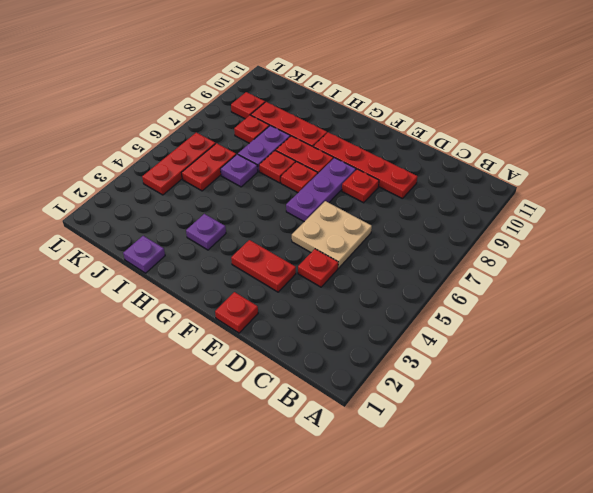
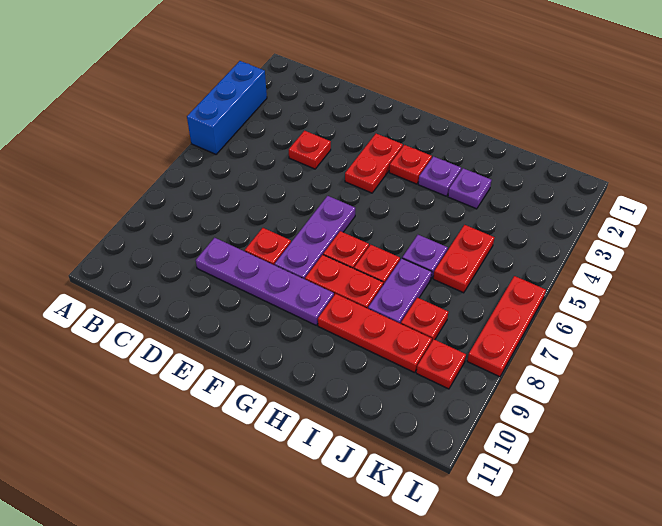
none -> blue 1x3 brick [187,61,267,154]
tan 2x2 plate [292,201,372,268] -> none
red 1x4 plate [313,132,417,199] -> purple 1x4 plate [196,238,334,325]
red 1x1 plate [215,292,258,333] -> red 1x1 plate moved to [389,145,432,184]
red 1x2 plate [231,240,296,292] -> red 1x2 plate turned to [345,134,403,193]
purple 1x1 plate [123,236,165,273] -> purple 1x1 plate moved to [448,168,492,209]
red 1x3 plate [142,132,216,195] -> red 1x3 plate moved to [467,276,546,377]

